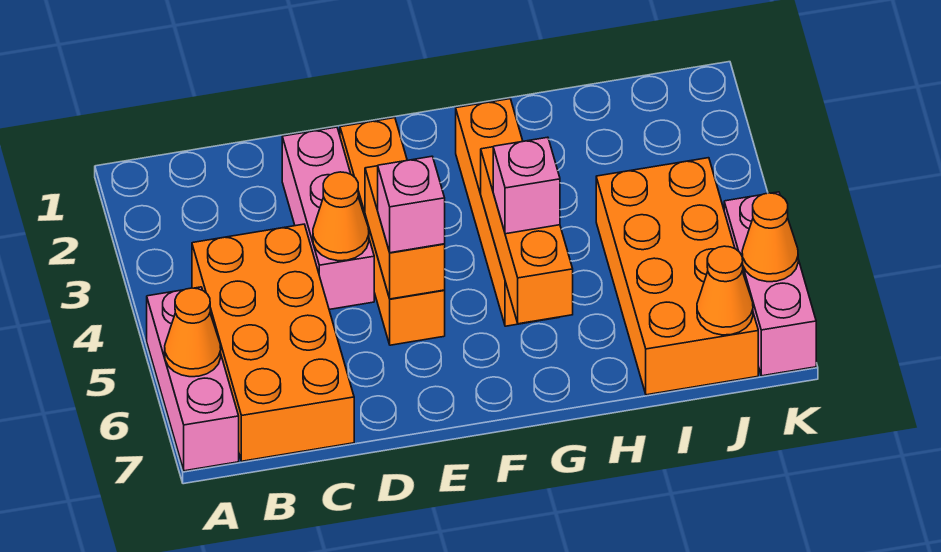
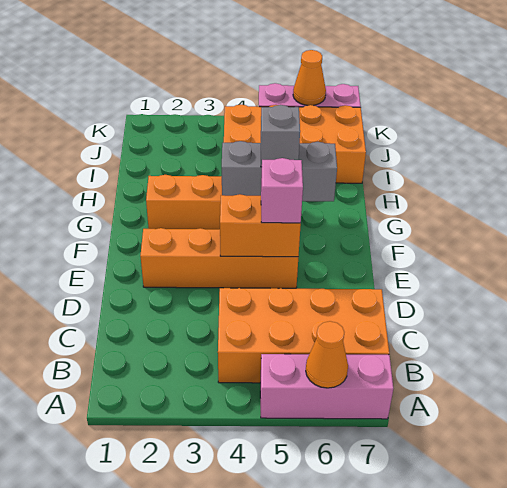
pink 1x3 brick [282,127,374,309] -> none
orange 1x1 cone [313,172,369,261] -> none
orange 1x3 brick [481,147,573,324] -> grey 1x3 brick [222,141,337,201]
pink 1x1 brick [493,137,560,234] -> grey 1x1 brick [261,105,300,167]
orange 1x1 cone [697,246,753,335] -> none

